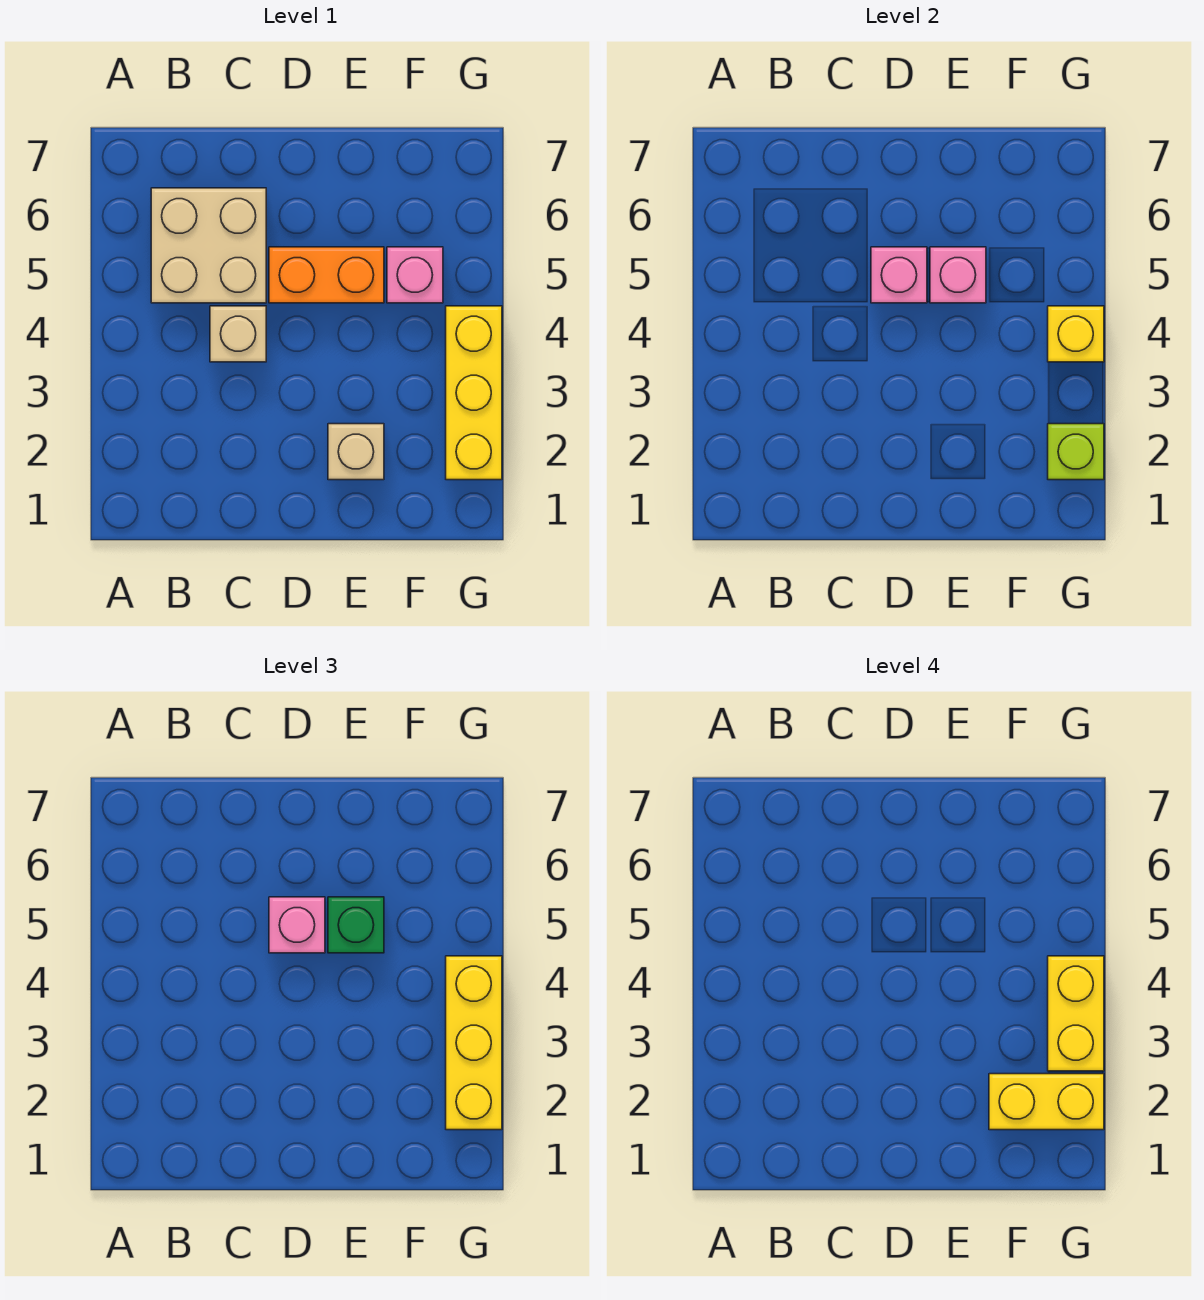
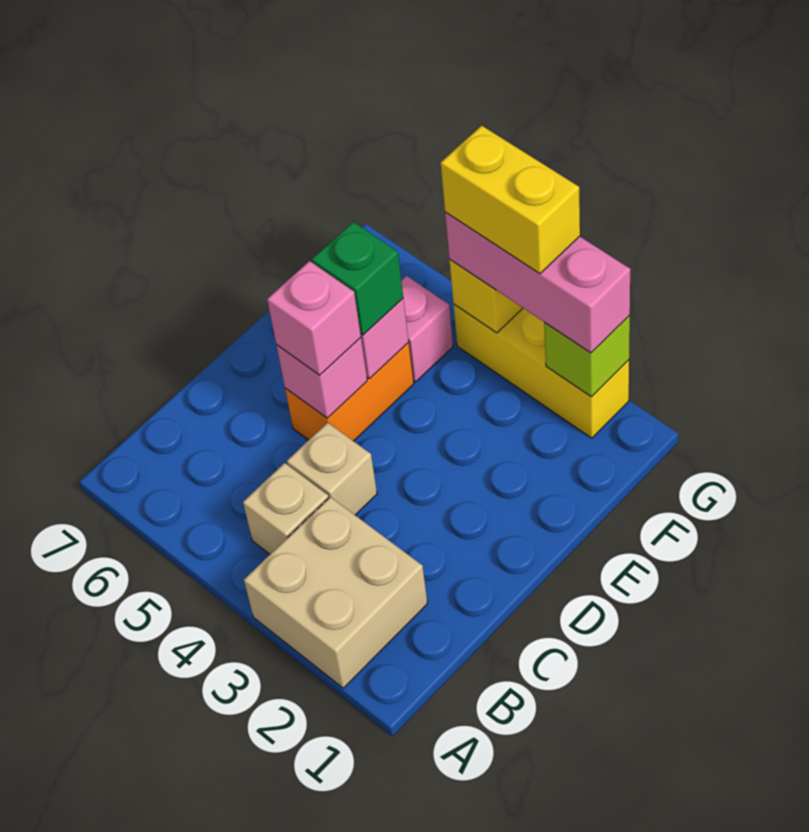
tan 2x2 brick [151,188,266,303] -> tan 2x2 brick moved to [244,497,427,688]
tan 1x1 brick [328,424,384,480] -> tan 1x1 brick moved to [243,463,328,554]
yellow 1x2 brick [989,1074,1104,1130] -> none
yellow 1x3 brick [446,956,502,1130] -> pink 1x3 brick [445,212,630,353]

